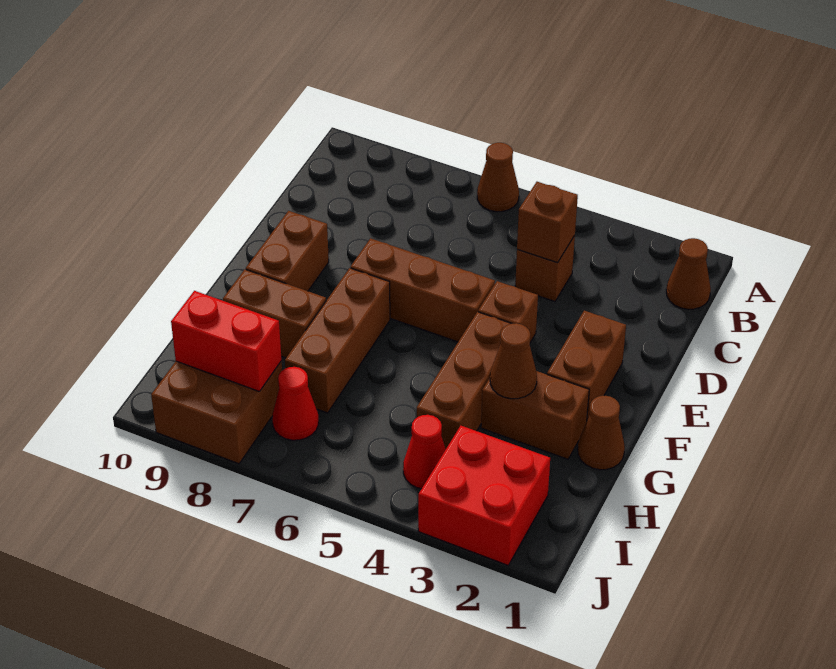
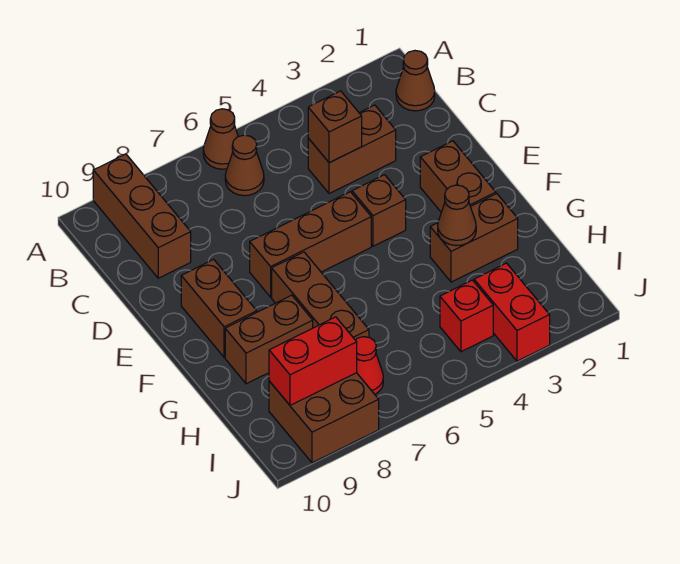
brown 1x1 brick [515,236,575,301] -> brown 1x2 brick [308,105,396,194]
brown 1x3 brick [417,312,511,448] -> brown 1x3 brick moved to [93,154,191,278]
brown 1x1 cone [578,396,625,470] -> brown 1x1 cone moved to [225,135,264,196]
red 2x2 brick [418,426,550,565] -> red 1x2 brick [474,263,550,361]
red 1x1 cone [403,415,446,489] -> red 1x1 brick [440,280,493,352]

